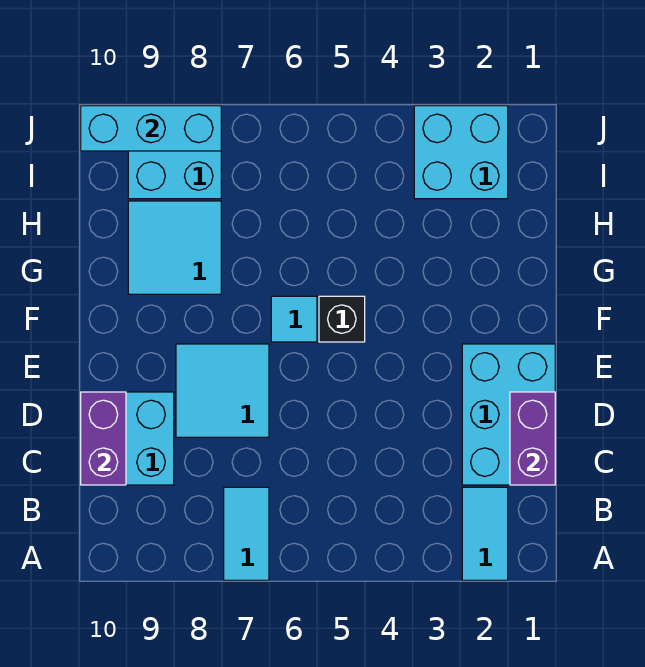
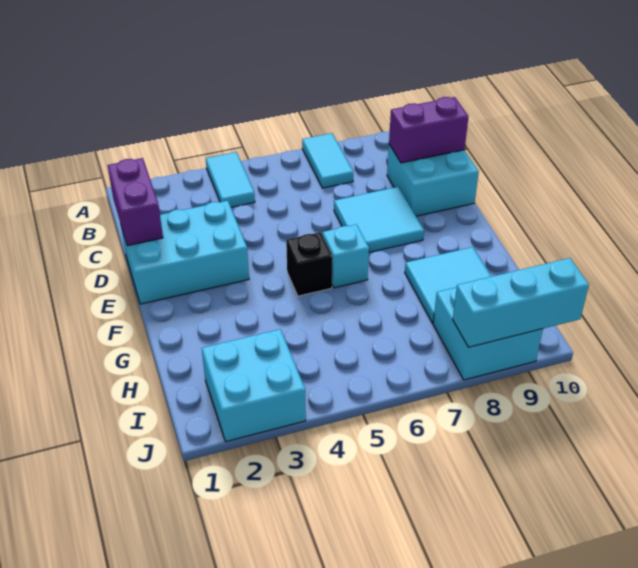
cyan 1x2 tile [462,487,508,580] -> cyan 1x2 tile moved to [206,152,255,207]
cyan 2x3 brick [462,344,555,485] -> cyan 2x3 brick turned to [121,201,249,304]
purple 1x2 brick [81,392,126,485] -> purple 1x2 brick turned to [389,97,469,163]
cyan 1x1 tile [271,296,317,342] -> cyan 1x1 brick [323,224,369,288]

